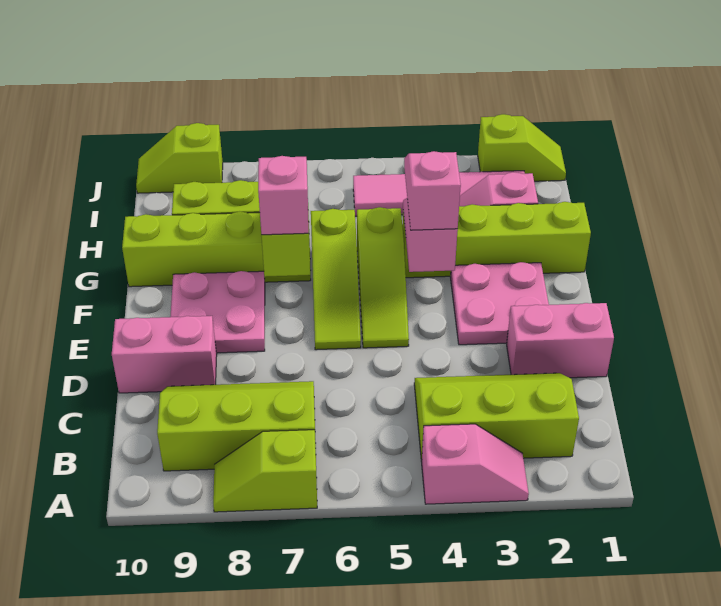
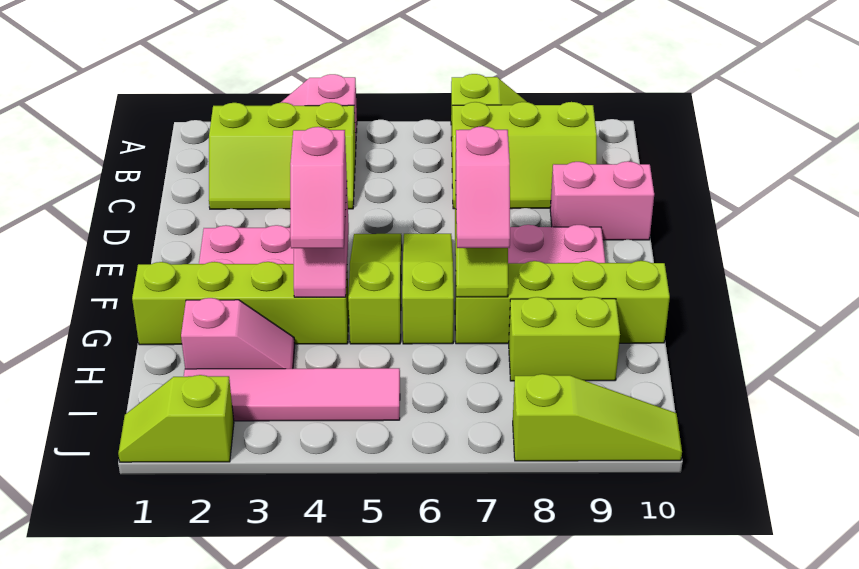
pink 1x2 brick [507,303,614,378] -> none
lime 1x2 slope [136,123,223,193] -> lime 1x3 slope [513,374,682,461]

